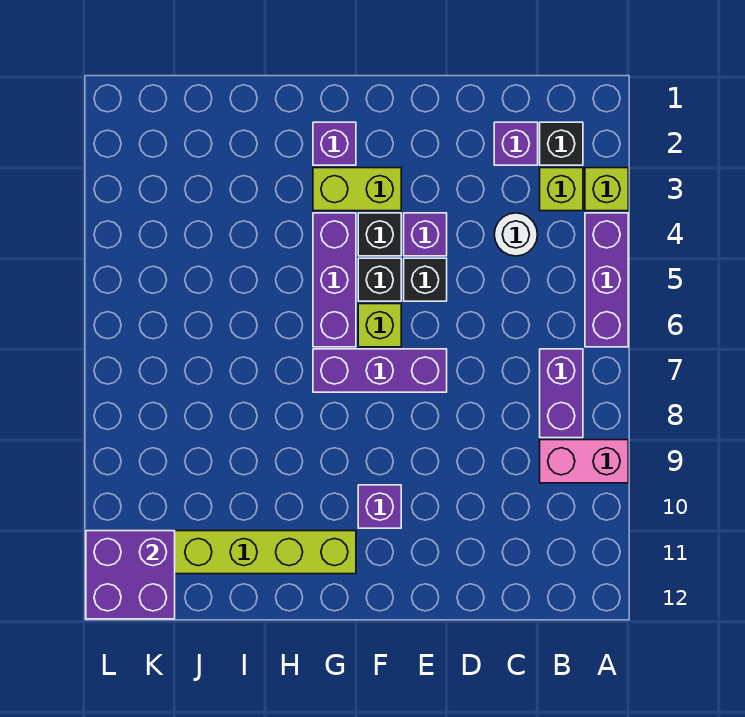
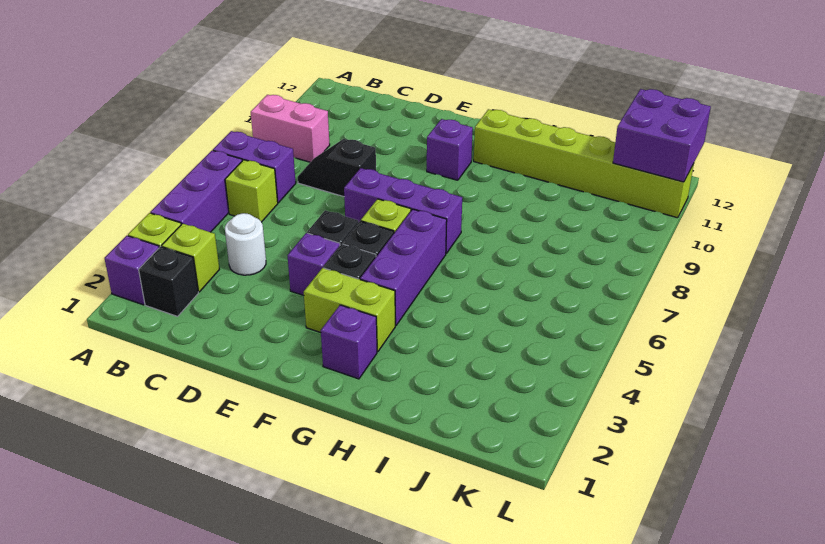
none -> lime 1x1 brick [225,160,278,222]
purple 1x2 brick [540,349,583,438] -> purple 1x2 brick turned to [213,131,296,203]
purple 1x1 brick [494,122,538,165] -> purple 1x1 brick moved to [104,236,159,305]
none -> black 1x2 slope [298,139,376,197]

